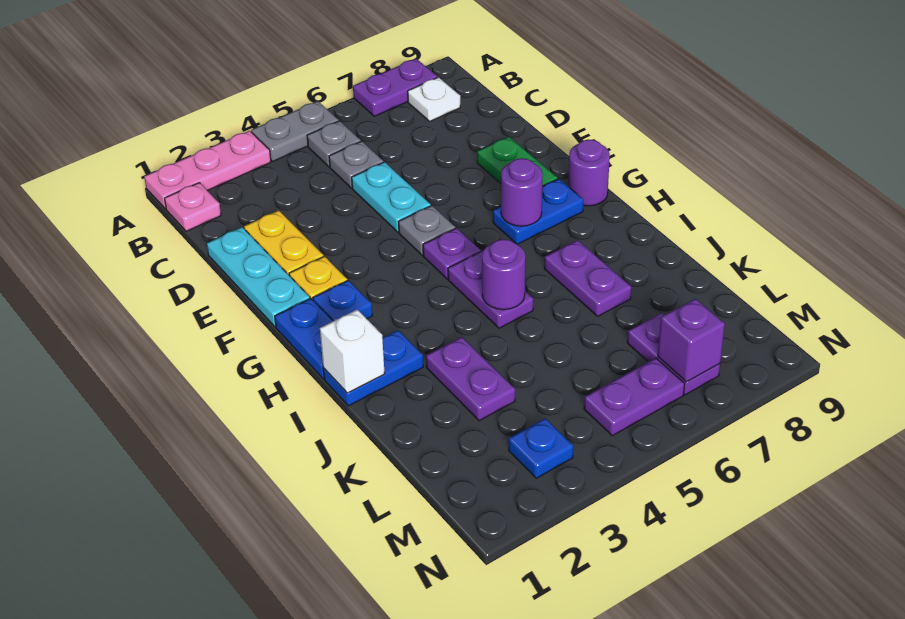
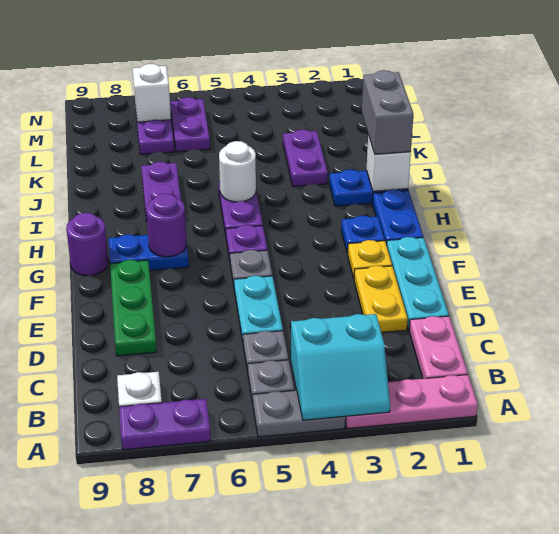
none -> cyan 2x2 slope [291,314,390,420]
pink 1x1 plate [165,183,221,231] -> pink 1x2 plate [409,316,468,379]
green 1x2 plate [477,137,558,186] -> green 1x3 plate [110,260,157,356]
none -> grey 1x2 brick [362,70,413,154]
purple 1x1 round brick [482,239,525,310] -> white 1x1 round brick [219,141,256,202]
blue 1x1 plate [509,418,573,478] -> none
purple 1x2 plate [584,358,685,436] -> purple 1x2 plate turned to [170,97,210,152]
purple 1x1 brick [658,299,725,382] -> white 1x1 brick [133,64,171,122]

